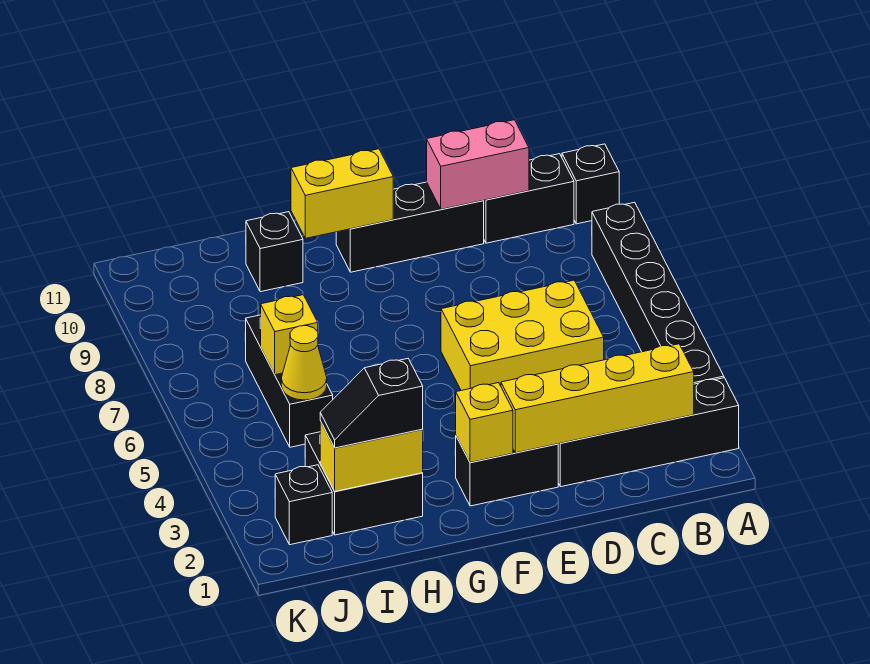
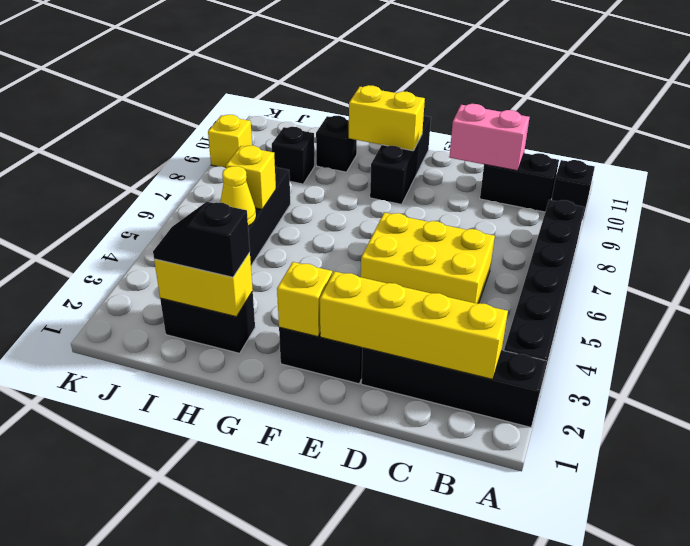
black 1x3 brick [336,182,484,272] -> black 1x3 brick turned to [370,116,431,204]
black 2x2 brick [305,432,423,535] -> black 1x2 brick [160,292,255,353]
black 1x1 brick [275,465,332,545] -> black 1x1 brick moved to [272,127,314,184]
none -> yellow 1x1 brick [208,115,252,168]

